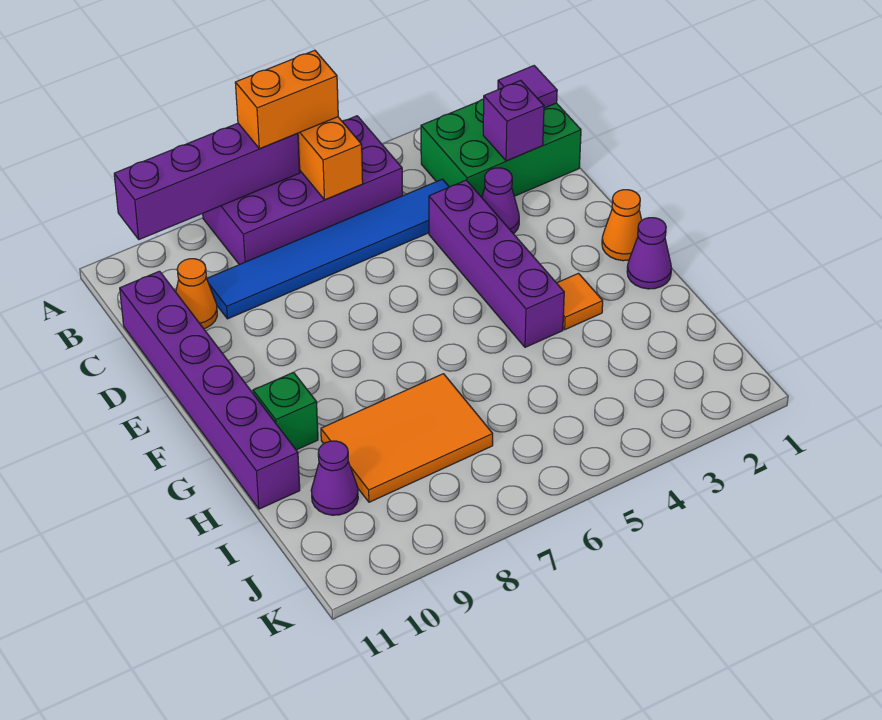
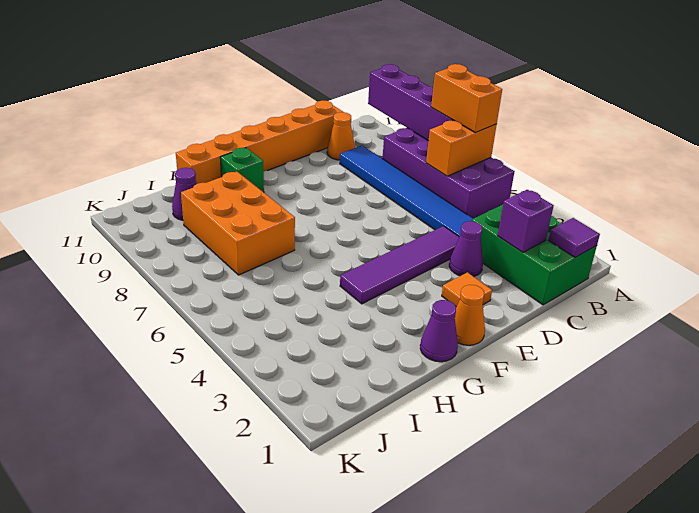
purple 1x6 brick [120,271,300,509] -> orange 1x6 brick [176,101,343,184]
purple 1x4 brick [429,180,564,347] -> purple 1x4 tile [340,226,459,304]
orange 1x1 tile [557,273,603,330] -> orange 1x1 tile moved to [442,272,492,307]
orange 2x3 tile [321,374,493,502] -> orange 2x3 brick [181,172,295,275]

